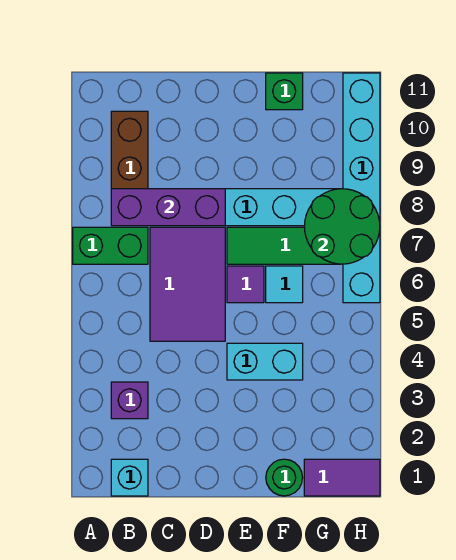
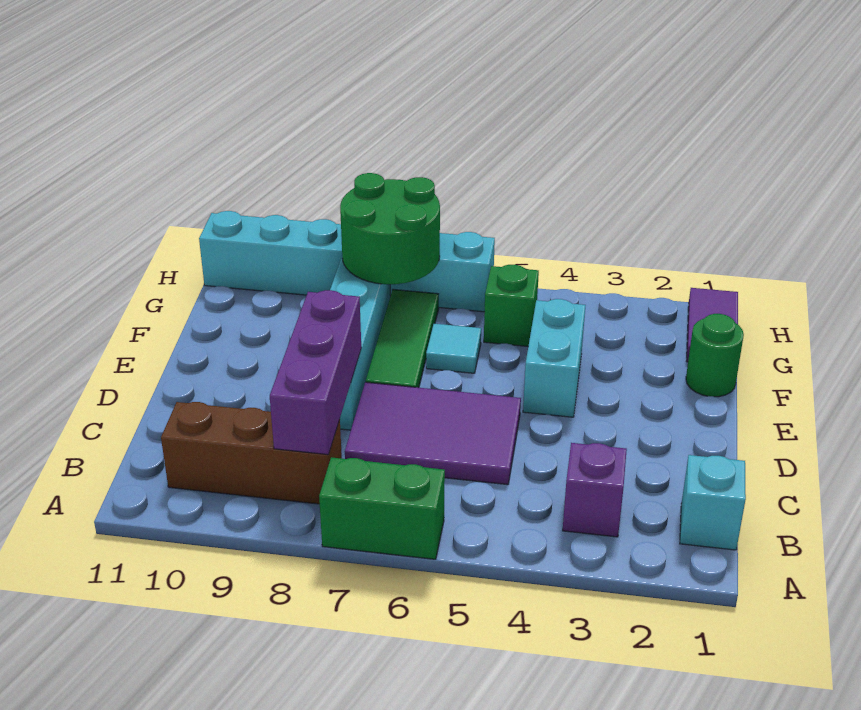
green 1x2 brick [73,227,148,264] -> green 1x2 brick turned to [319,457,445,559]
purple 1x1 tile [227,266,264,303] -> none
green 1x1 brick [266,73,303,110] -> green 1x1 brick moved to [484,265,539,346]

